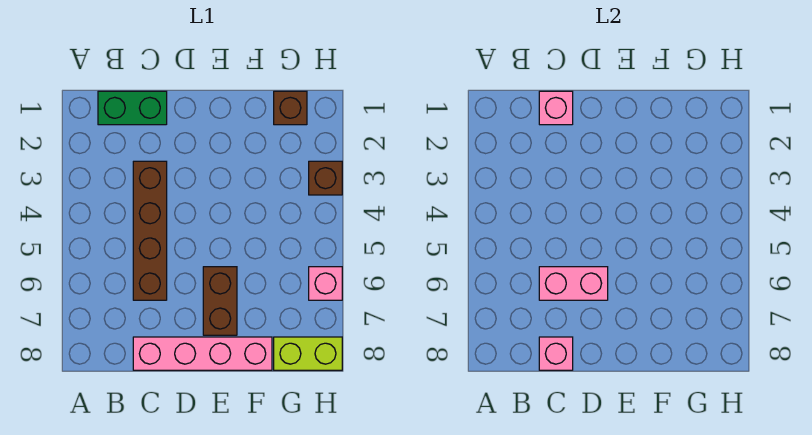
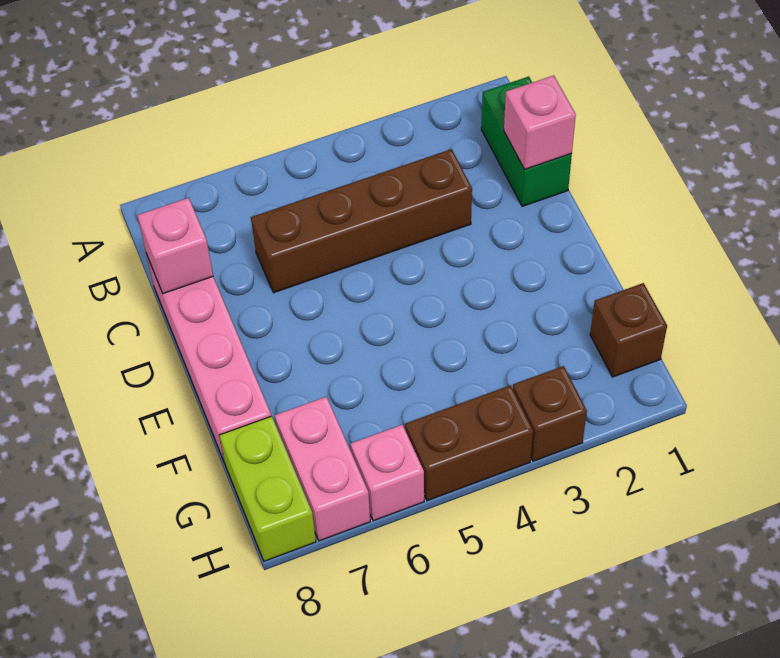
pink 1x2 brick [539,267,608,300] -> pink 1x2 brick moved to [275,397,370,541]
brown 1x2 brick [203,267,237,335] -> brown 1x2 brick moved to [405,385,533,501]

